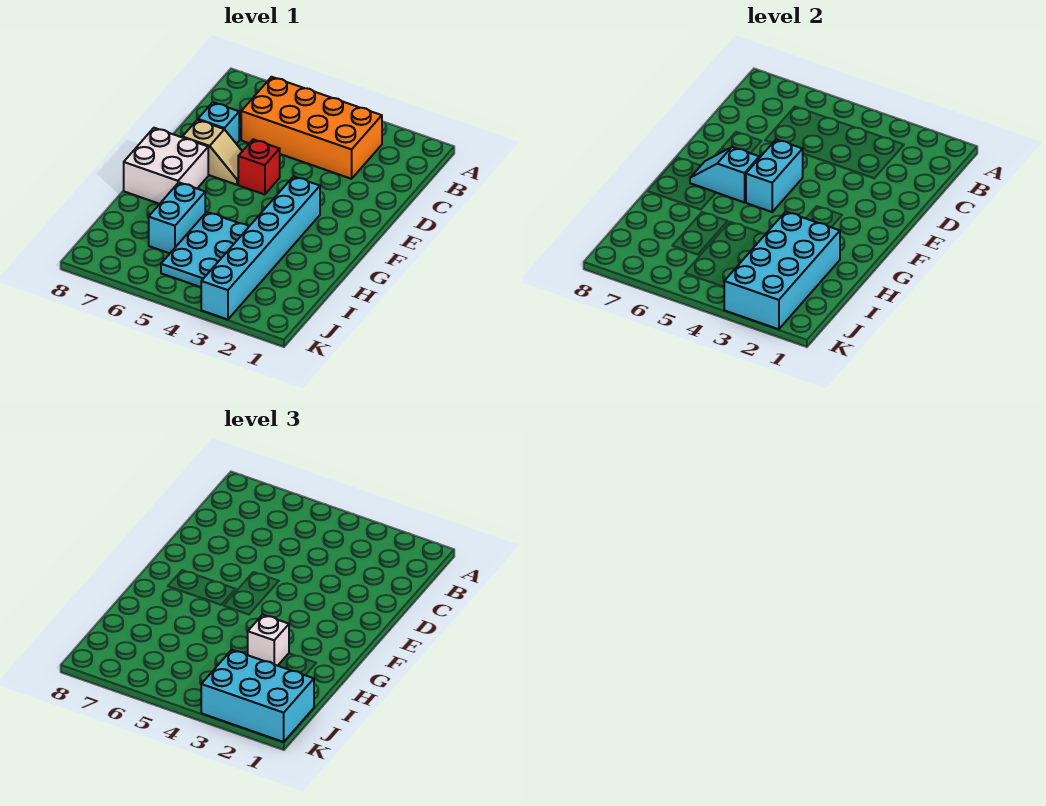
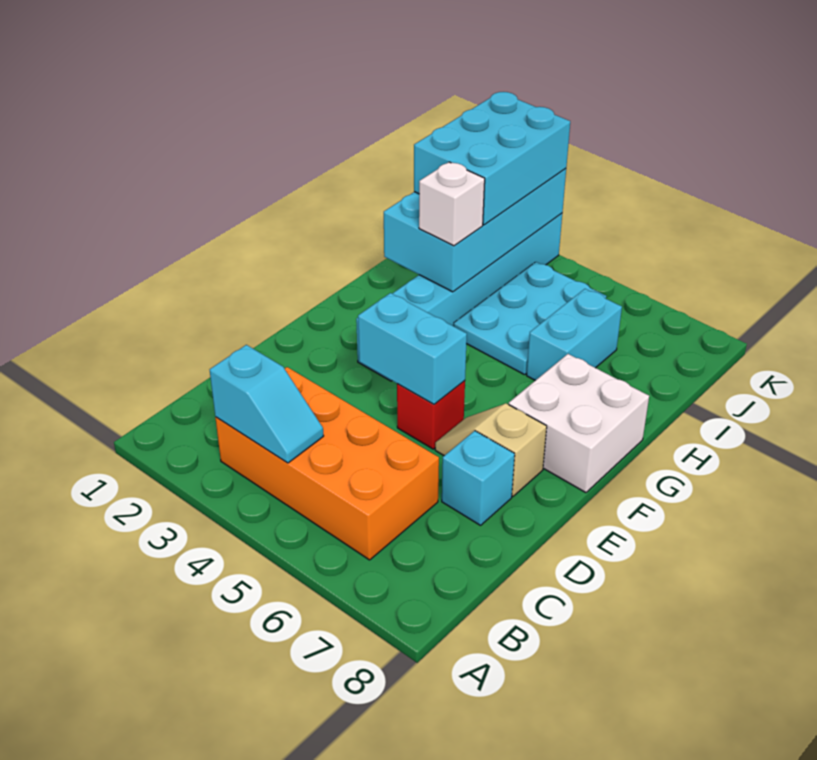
cyan 1x2 brick [746,139,803,212] -> cyan 1x2 brick turned to [358,293,467,404]
cyan 1x2 slope [690,147,759,202] -> cyan 1x2 slope moved to [210,345,324,463]
cyan 2x3 brick [201,650,314,742] -> cyan 2x3 brick turned to [414,92,570,225]

